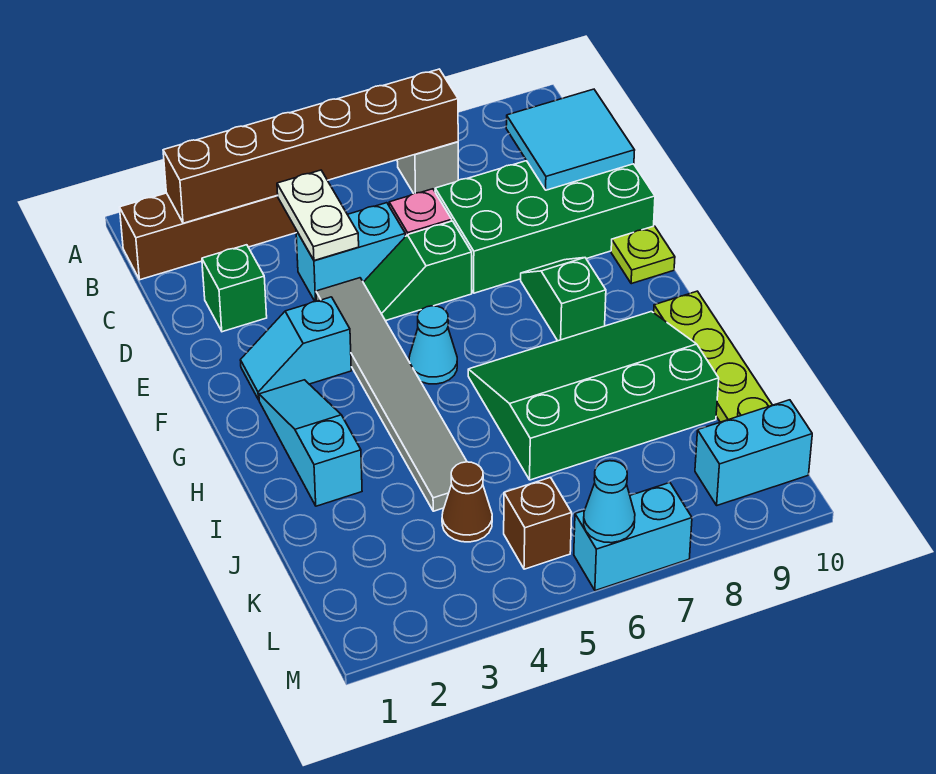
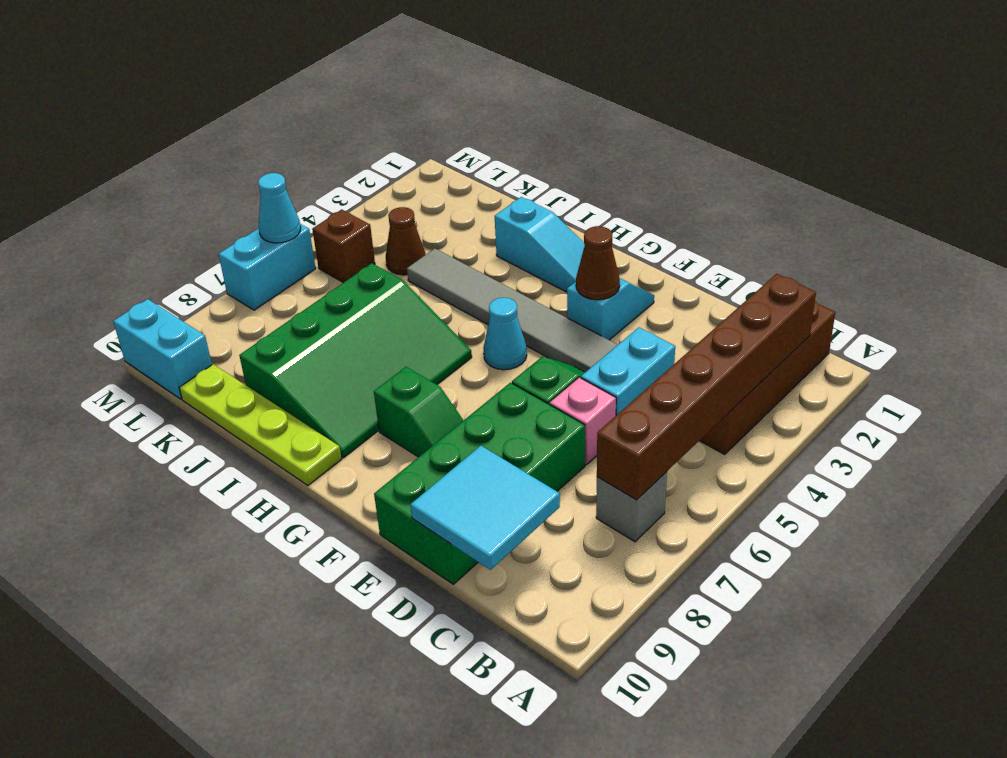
white 1x2 plate [277,170,359,261] -> none
green 1x1 brick [202,245,267,332] -> none
none -> brown 1x1 cone [576,226,620,300]
lime 1x1 plate [611,226,675,284] -> none
cyan 1x2 brick [695,400,812,505] -> cyan 1x2 brick turned to [113,299,212,399]

